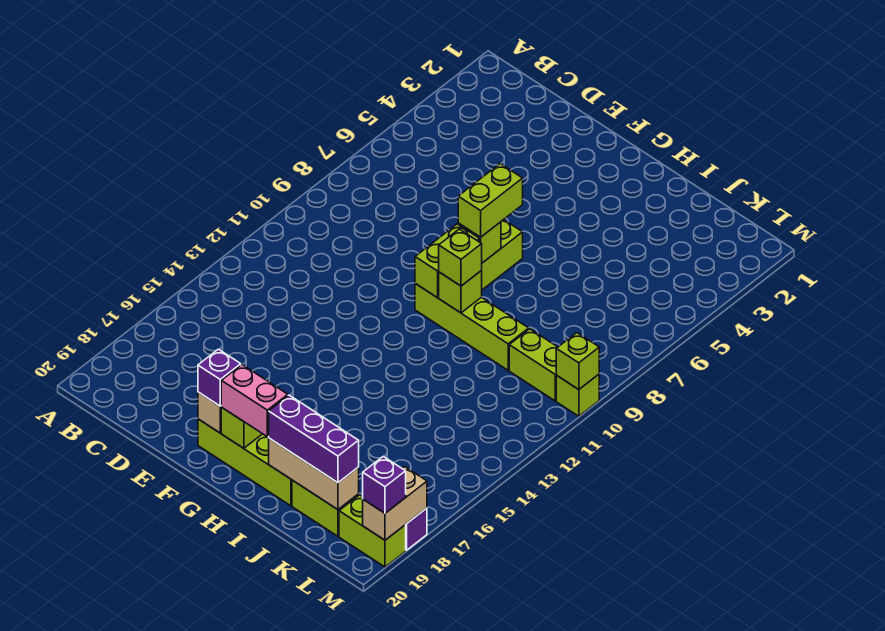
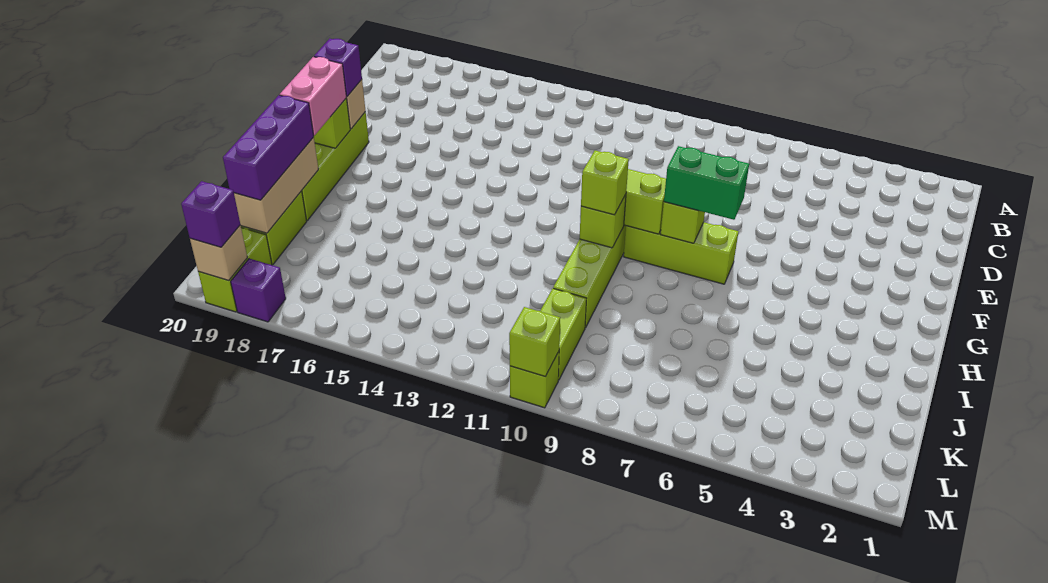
lime 1x2 brick [458,164,523,237] -> green 1x2 brick [664,146,749,220]
tan 1x2 brick [363,467,427,540] -> tan 1x1 brick [190,225,247,280]

